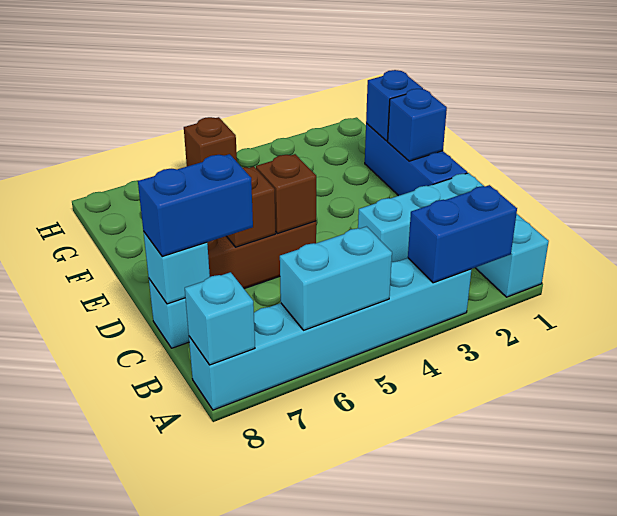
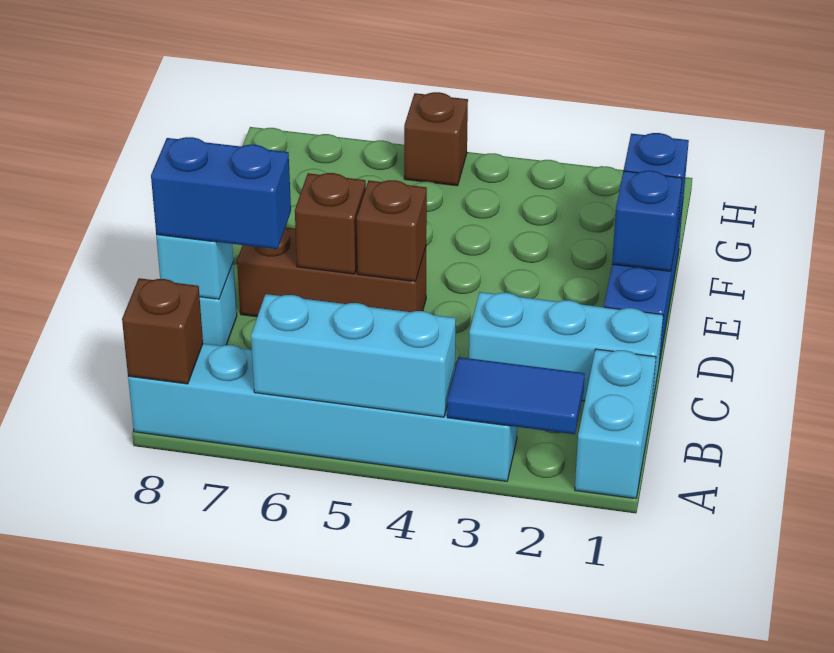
blue 1x2 brick [408,185,517,283] -> blue 1x2 tile [447,357,585,434]
cyan 1x2 brick [280,227,392,330] -> cyan 1x3 brick [251,294,456,417]
cyan 1x1 brick [185,272,255,365] -> brown 1x1 brick [122,278,203,384]

